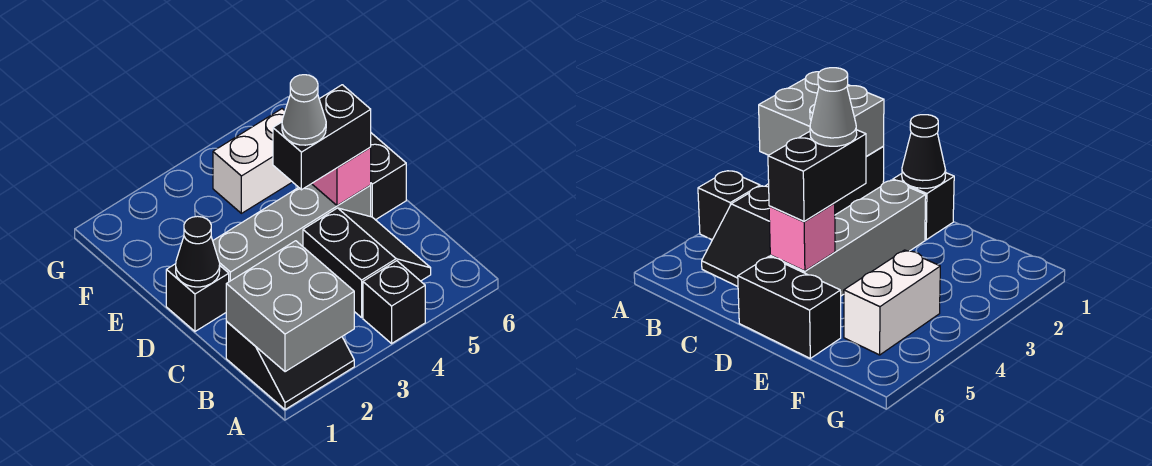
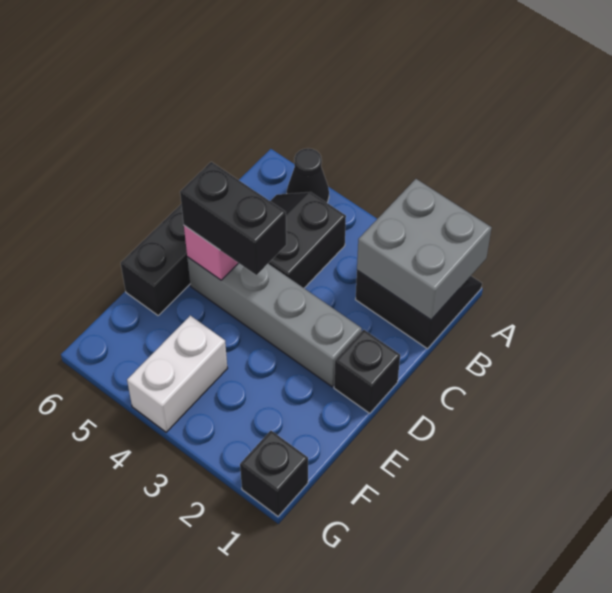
black 1x1 brick [363,261,425,343] -> black 1x1 brick moved to [240,431,308,516]
black 1x1 cone [176,216,220,287] -> black 1x1 cone moved to [287,148,329,203]
grey 1x1 cone [282,75,326,145] -> none
white 1x2 brick [213,109,292,213] -> white 1x2 brick turned to [127,315,227,432]

